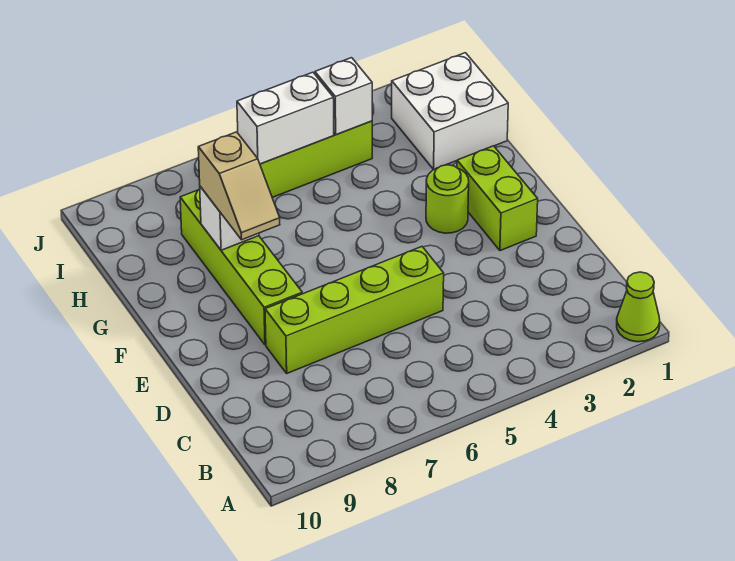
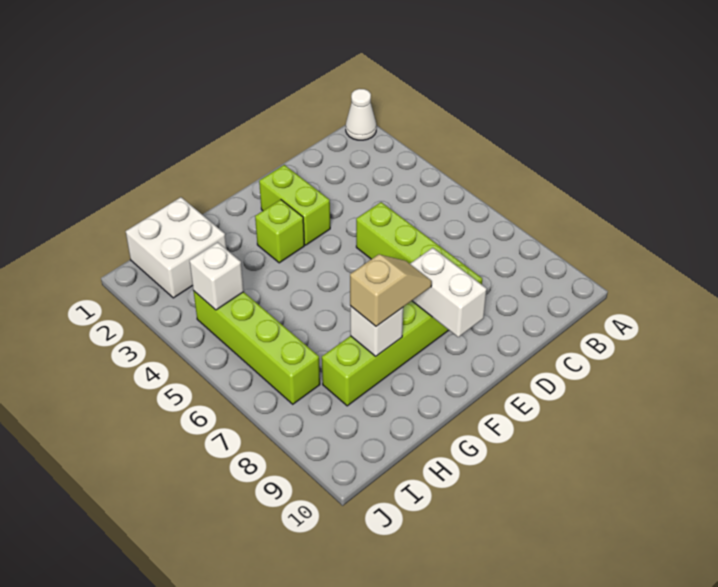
lime 1x1 cone [617,272,660,342] -> white 1x1 cone [346,89,376,140]
lime 1x2 brick [457,146,538,251] -> lime 1x2 brick turned to [259,165,330,245]
lime 1x1 round brick [426,165,469,233] -> lime 1x1 brick [255,200,304,263]
white 1x2 brick [237,72,334,164] -> white 1x2 brick moved to [410,248,487,337]

